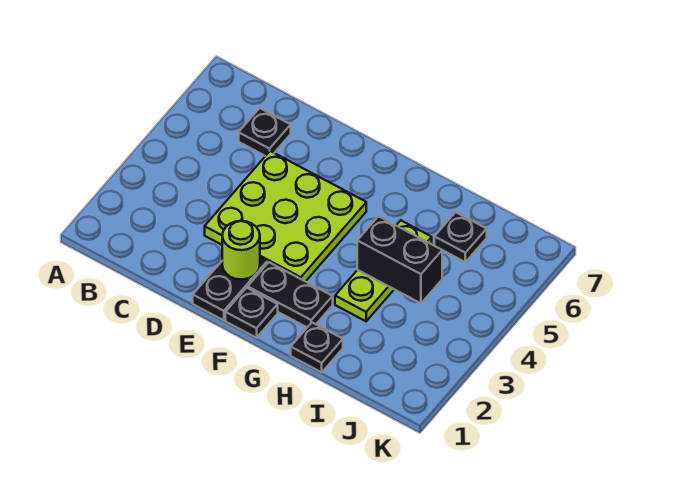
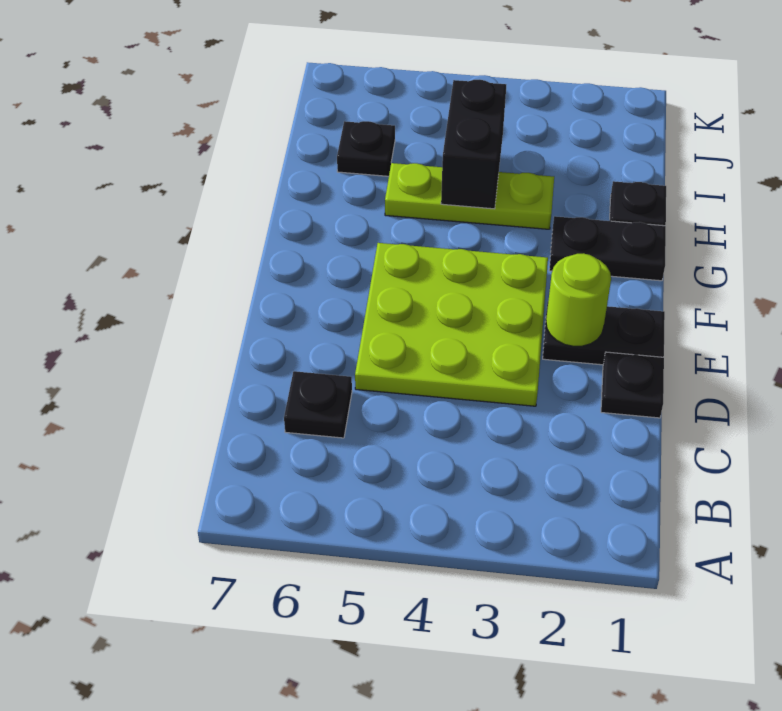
black 1x1 plate [225,288,278,338] -> black 1x1 plate moved to [601,352,664,418]
black 1x2 plate [248,262,333,327] -> black 1x2 plate turned to [549,216,666,281]

